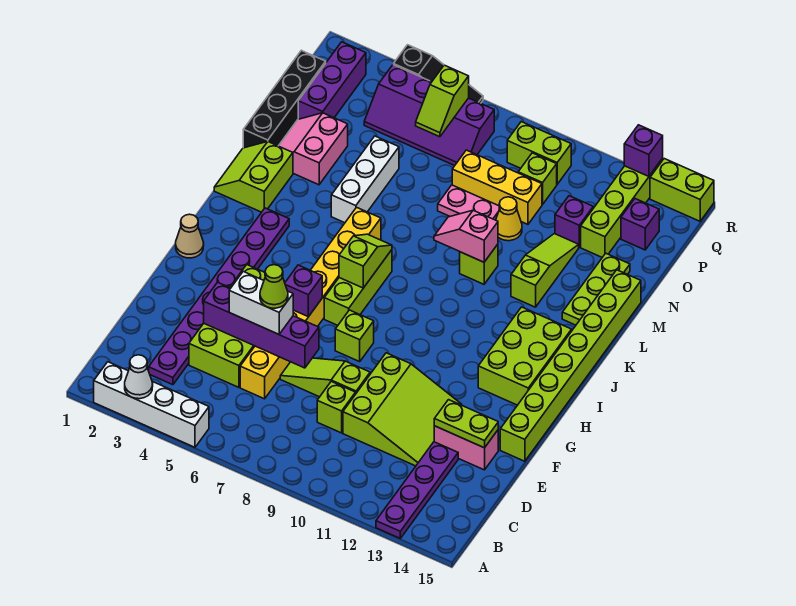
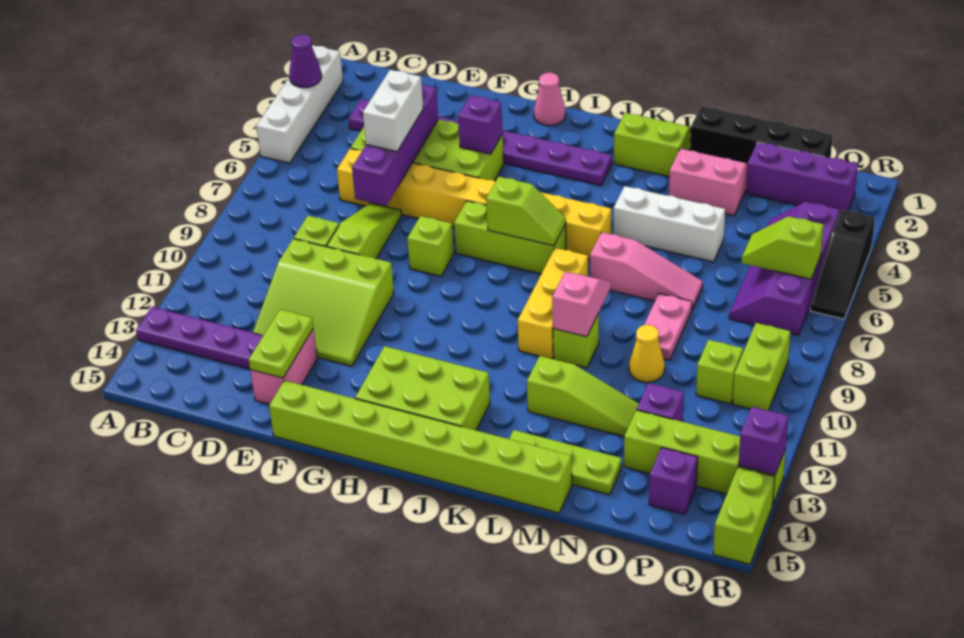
white 1x1 cone [125,355,153,399] -> purple 1x1 cone [289,34,322,88]
lime 1x1 cone [260,265,288,308] -> none
purple 1x1 brick [285,265,322,317] -> purple 1x1 brick moved to [458,95,503,154]
tan 1x1 cone [176,214,204,258] -> pink 1x1 cone [534,73,566,126]
none -> pink 1x3 slope [590,232,703,309]
yellow 1x3 brick [452,150,542,224] -> yellow 1x3 brick moved to [518,248,588,359]

